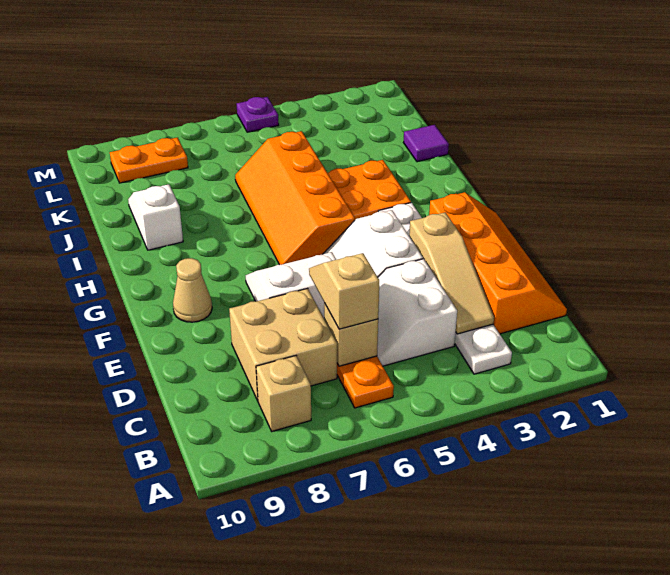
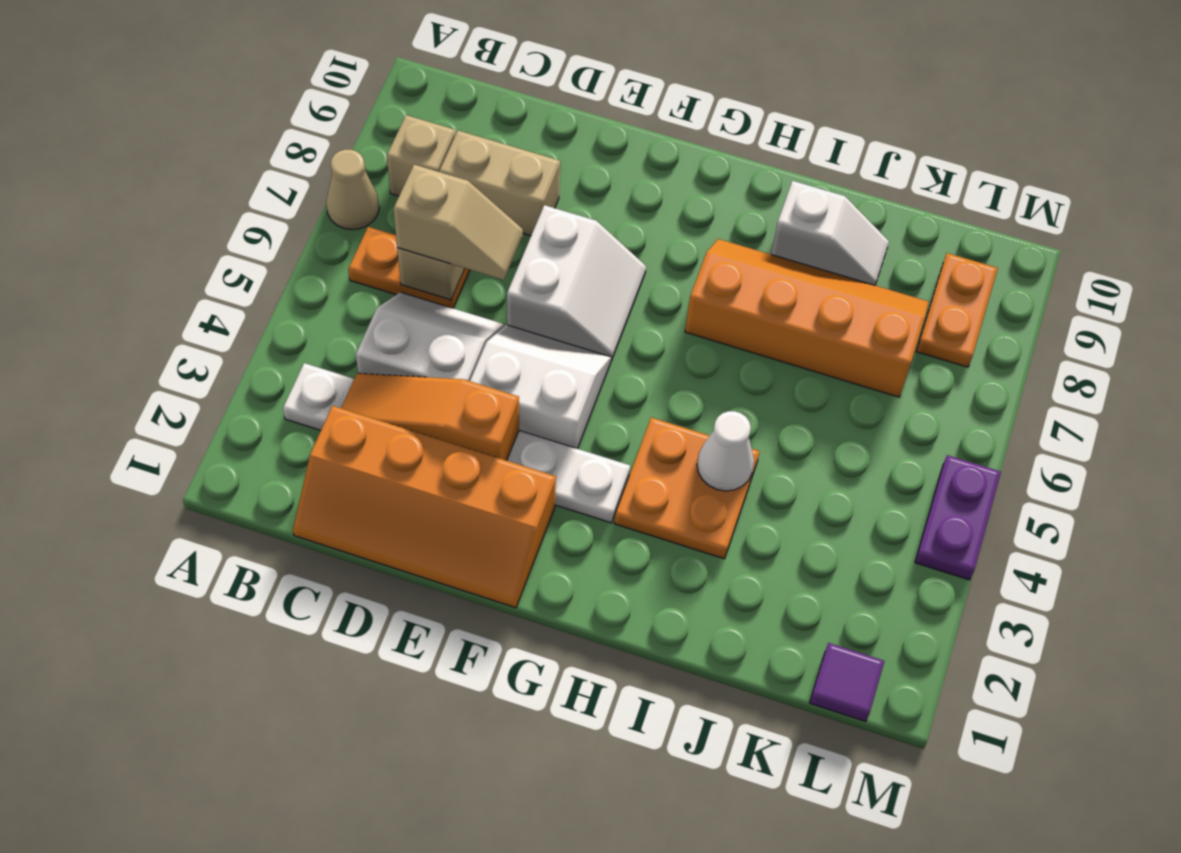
tan 1x3 slope [409,213,494,334] -> orange 1x3 slope [341,373,519,461]
tan 2x2 brick [229,288,337,401] -> tan 1x2 brick [439,131,560,236]
tan 1x1 cone [173,258,212,322] -> tan 1x1 cone moved to [326,150,379,230]
orange 2x4 slope [235,131,355,265] -> orange 2x4 slope moved to [685,239,929,397]
none -> white 1x1 cone [697,411,754,491]
purple 1x1 tile [404,125,449,162] -> purple 1x1 tile moved to [810,643,884,722]
purple 1x1 plate [237,97,279,132] -> purple 1x2 plate [915,455,1001,580]

